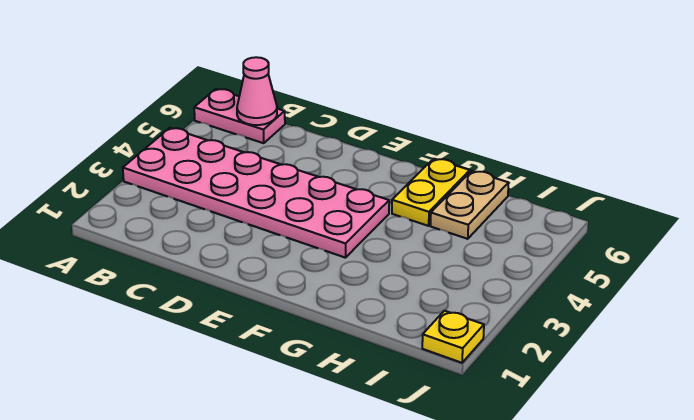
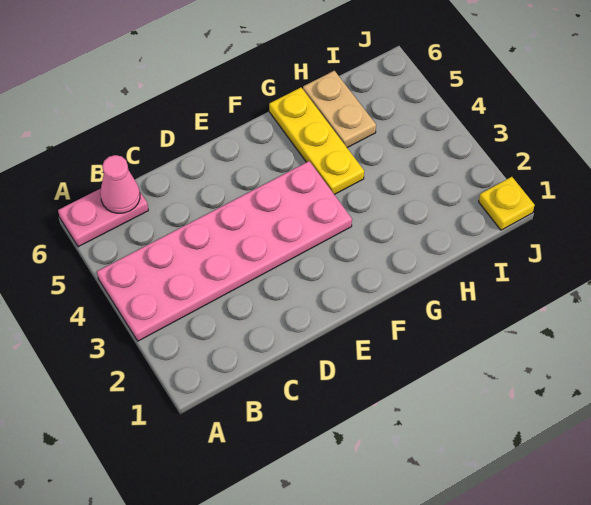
yellow 1x2 plate [392,159,470,226] -> yellow 1x3 plate [269,88,364,195]

